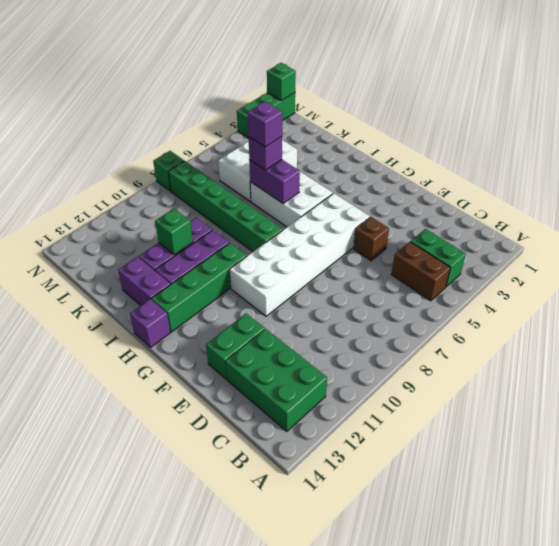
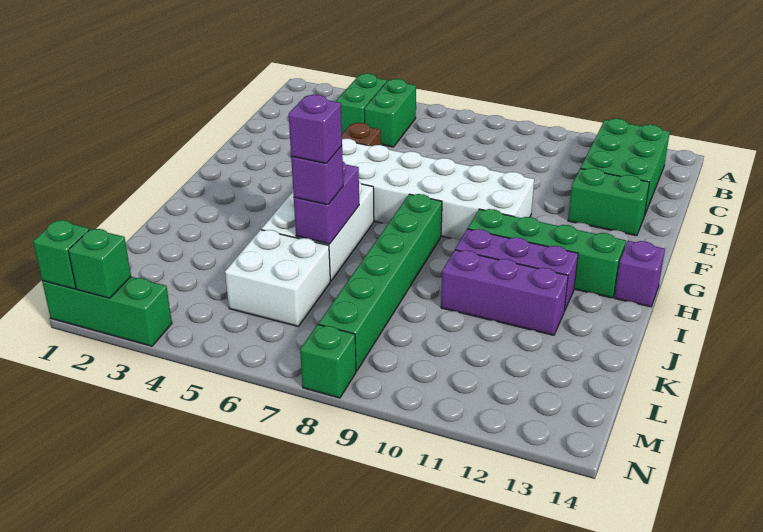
brown 1x2 brick [391,242,450,301] -> green 1x2 brick [365,79,416,147]
purple 1x2 brick [118,257,170,305] -> none
green 1x1 brick [155,209,193,255] -> green 1x1 brick moved to [68,229,131,298]
white 2x3 brick [218,140,297,201] -> white 2x2 brick [225,230,330,327]

